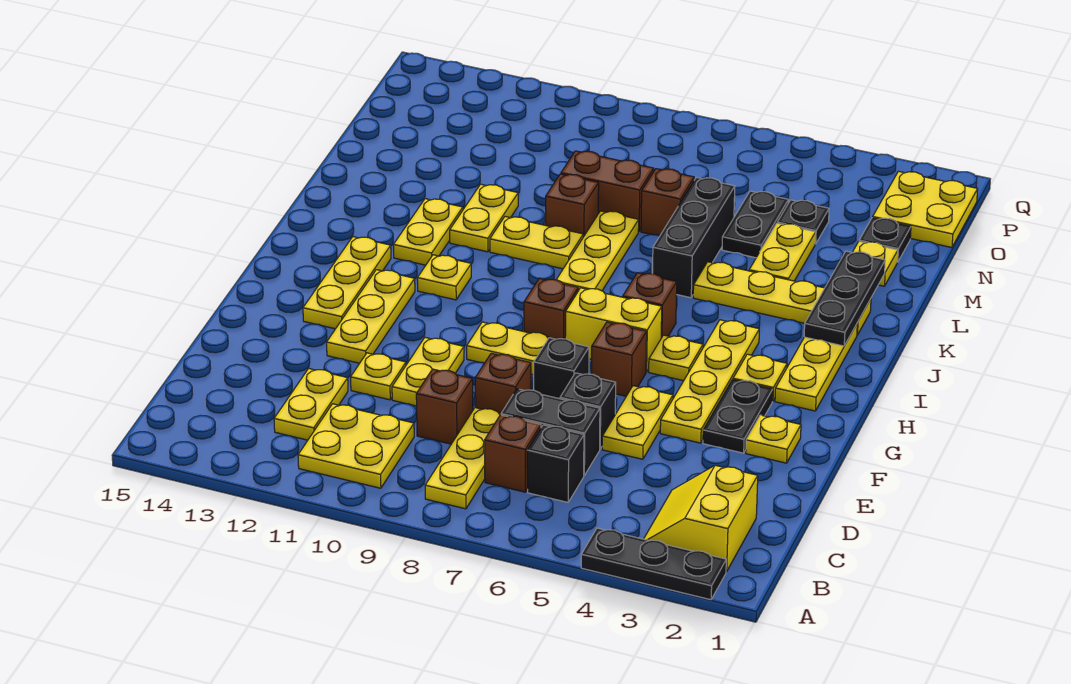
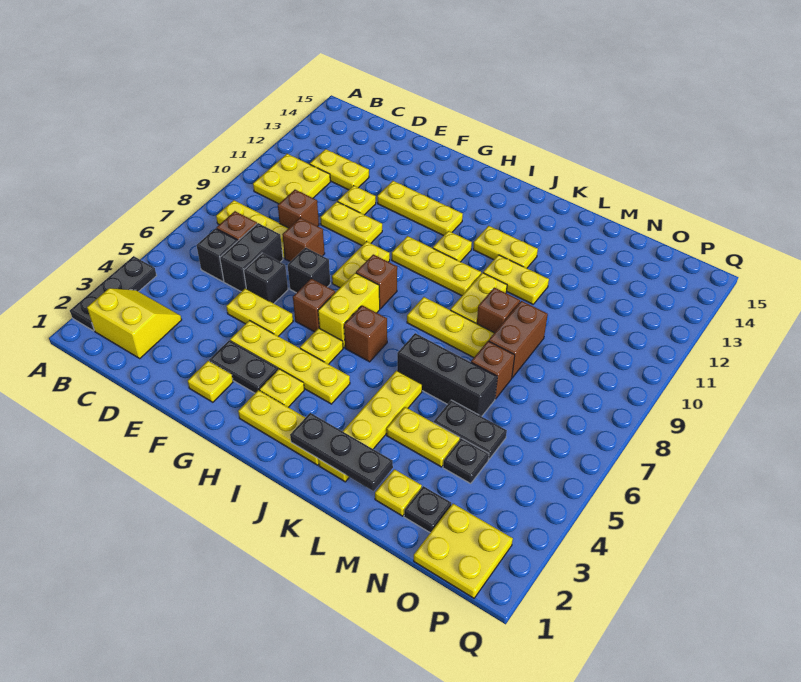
yellow 1x3 plate [303,237,391,329] -> yellow 1x3 plate moved to [392,236,481,296]

